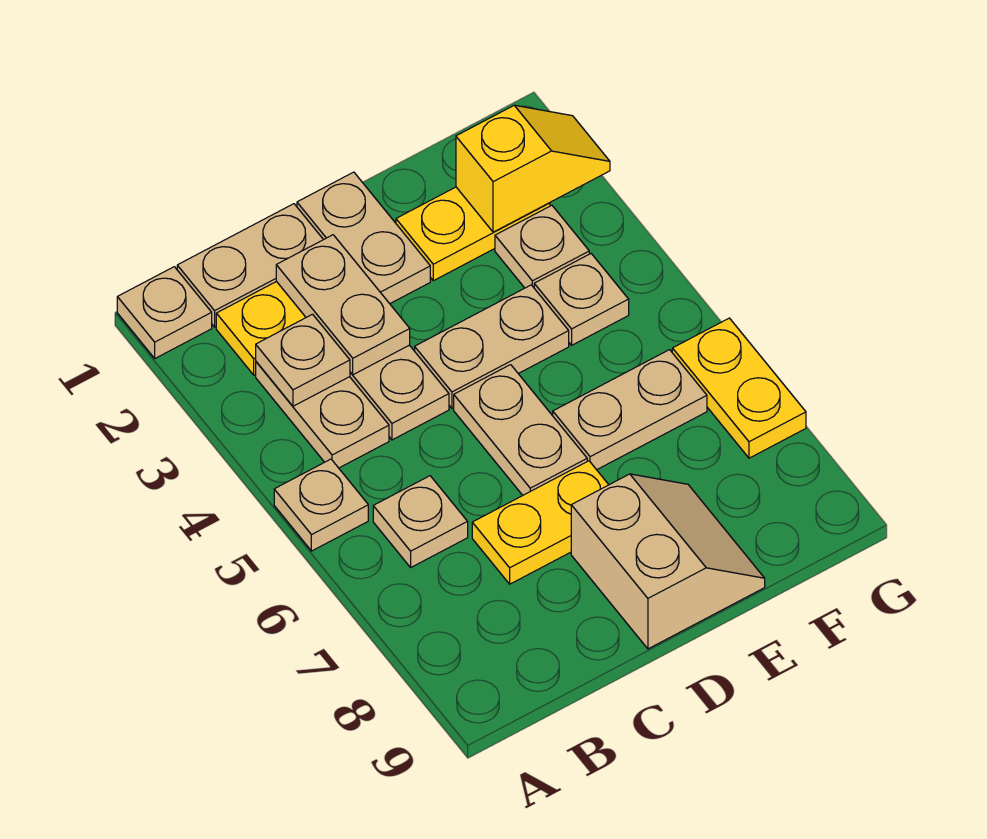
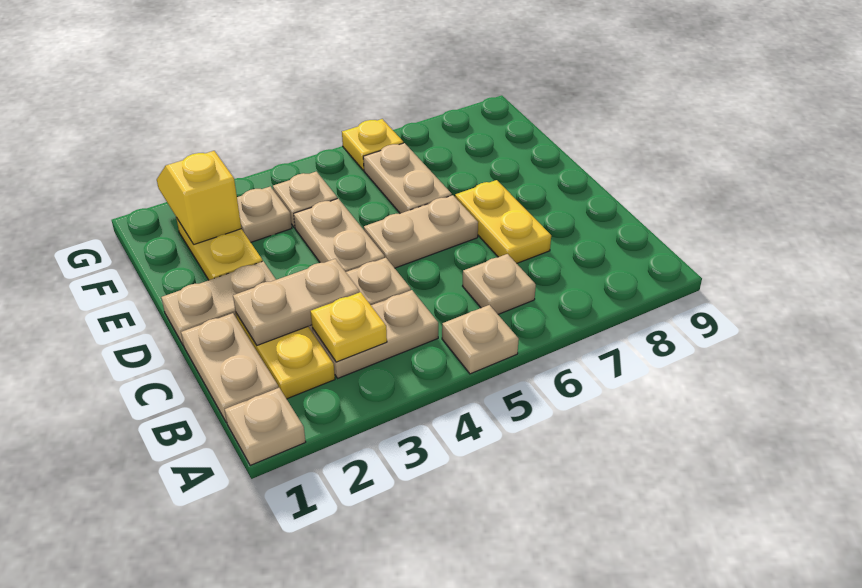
tan 1x1 plate [256,314,350,406] -> yellow 1x1 plate [310,292,387,362]
tan 2x2 slope [571,474,765,649] -> none
yellow 1x2 plate [672,318,806,458] -> yellow 1x1 plate [342,119,403,170]

